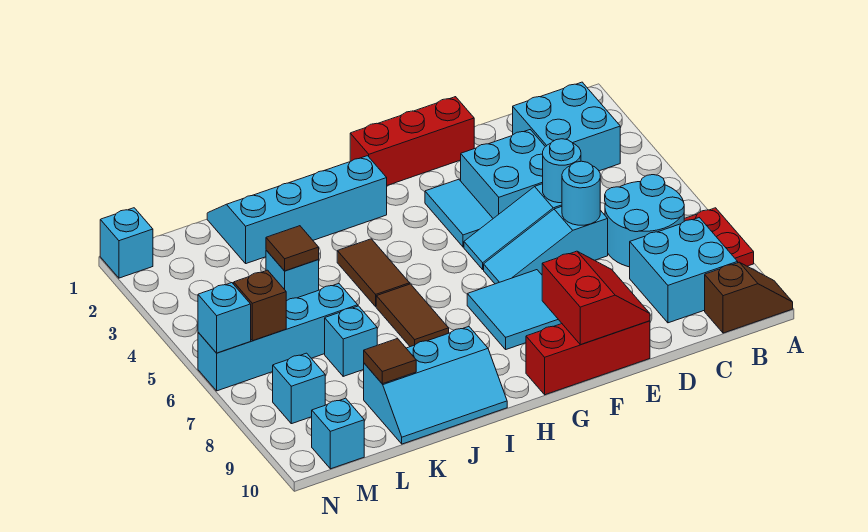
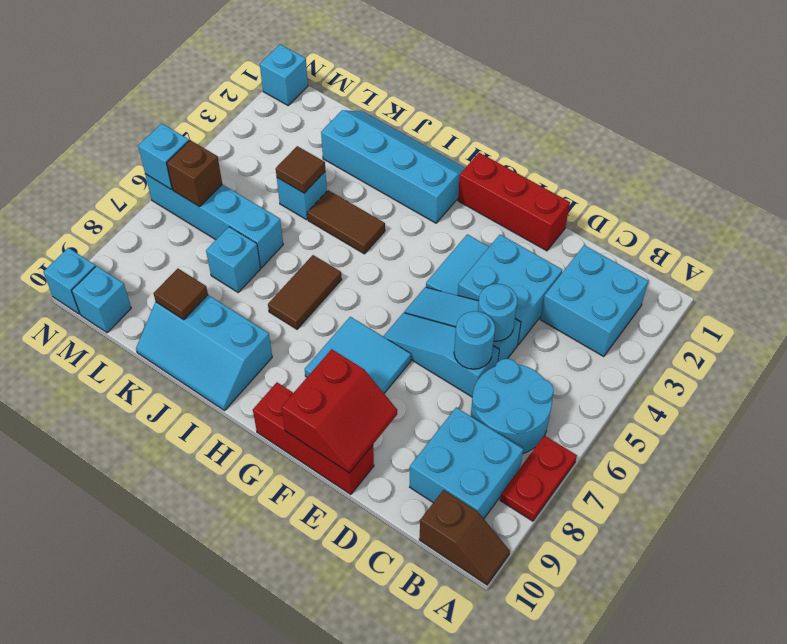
brown 1x2 tile [337,239,410,306] -> brown 1x2 tile turned to [307,190,385,254]
cyan 1x1 brick [273,353,325,424] -> cyan 1x1 brick moved to [43,248,96,314]

